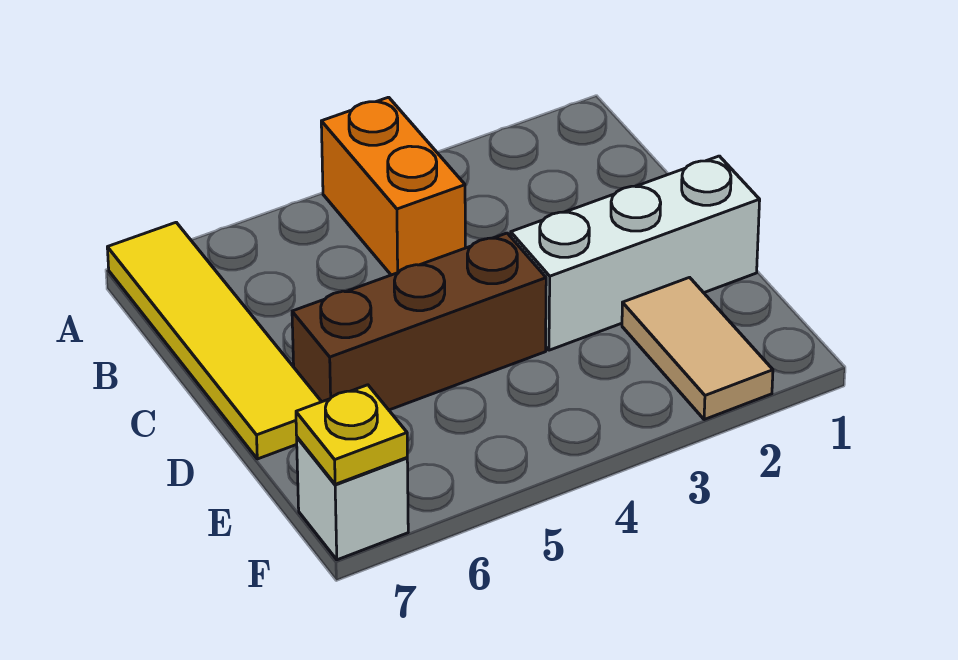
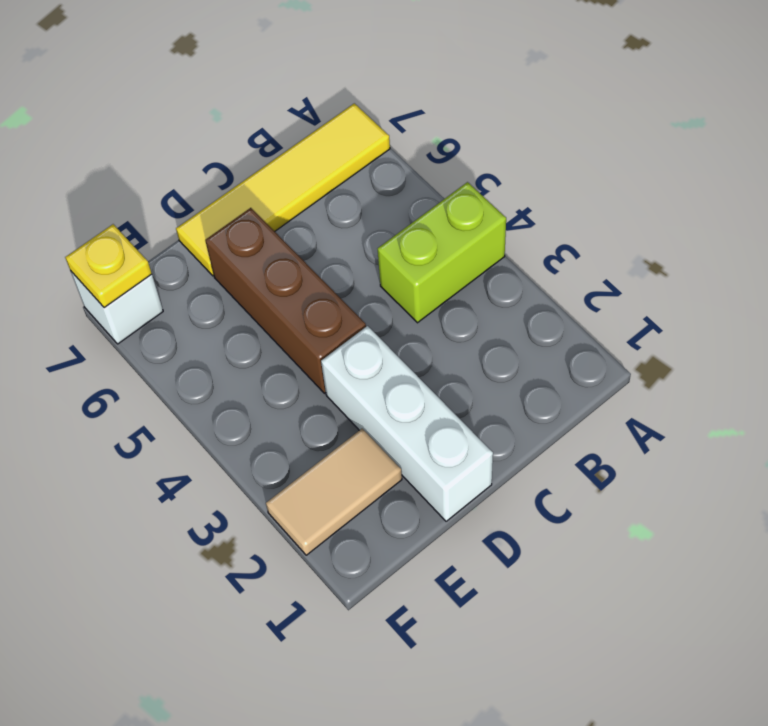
orange 1x2 brick [321,97,465,275] -> lime 1x2 brick [378,182,506,323]

